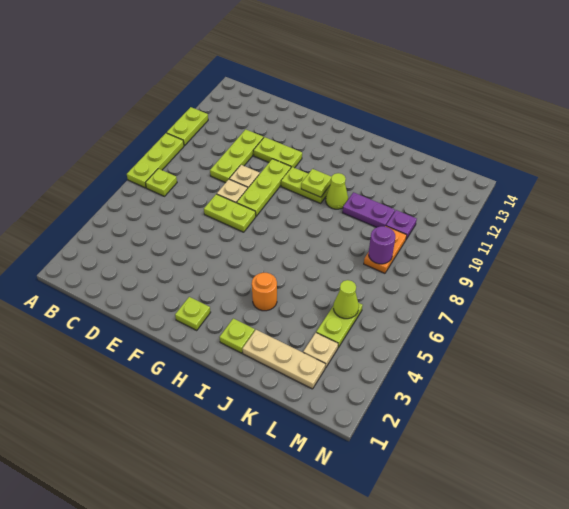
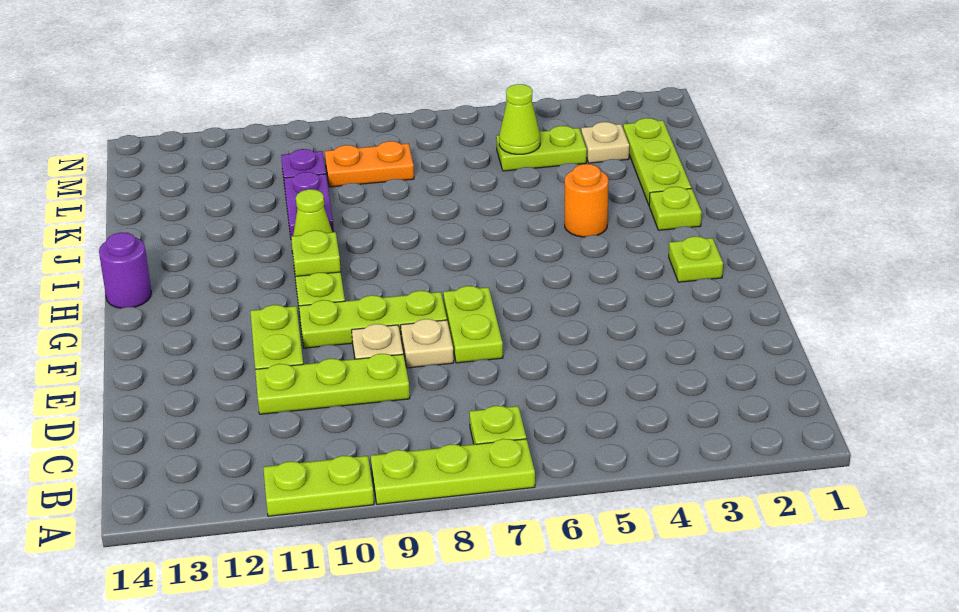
tan 1x3 plate [242,330,325,389] -> lime 1x3 plate [623,118,691,205]
purple 1x1 round brick [369,226,395,264] -> purple 1x1 round brick moved to [99,232,151,308]

